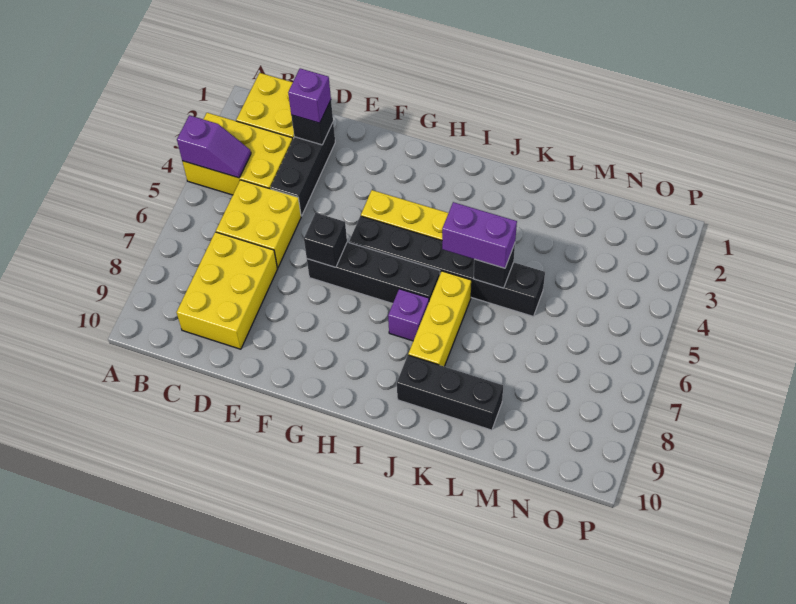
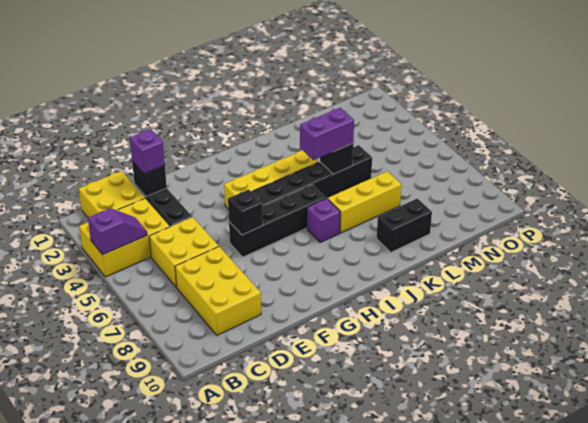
yellow 1x3 brick [408,271,471,367] -> yellow 1x3 brick turned to [328,171,401,233]
black 1x3 brick [397,355,503,430] -> black 1x2 brick [377,198,432,252]

